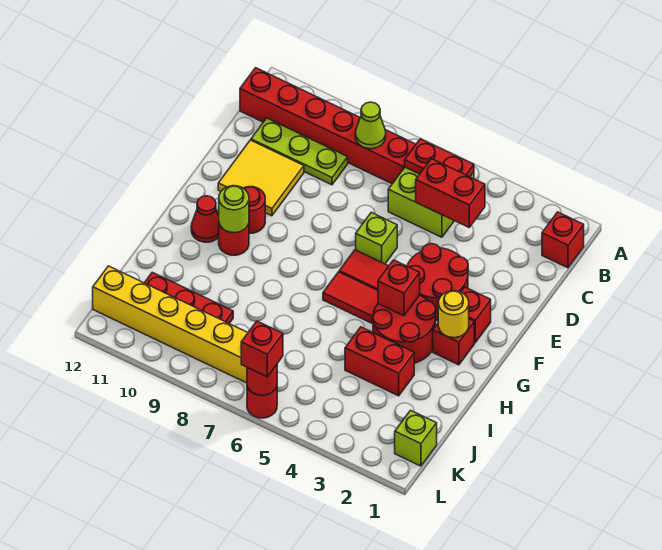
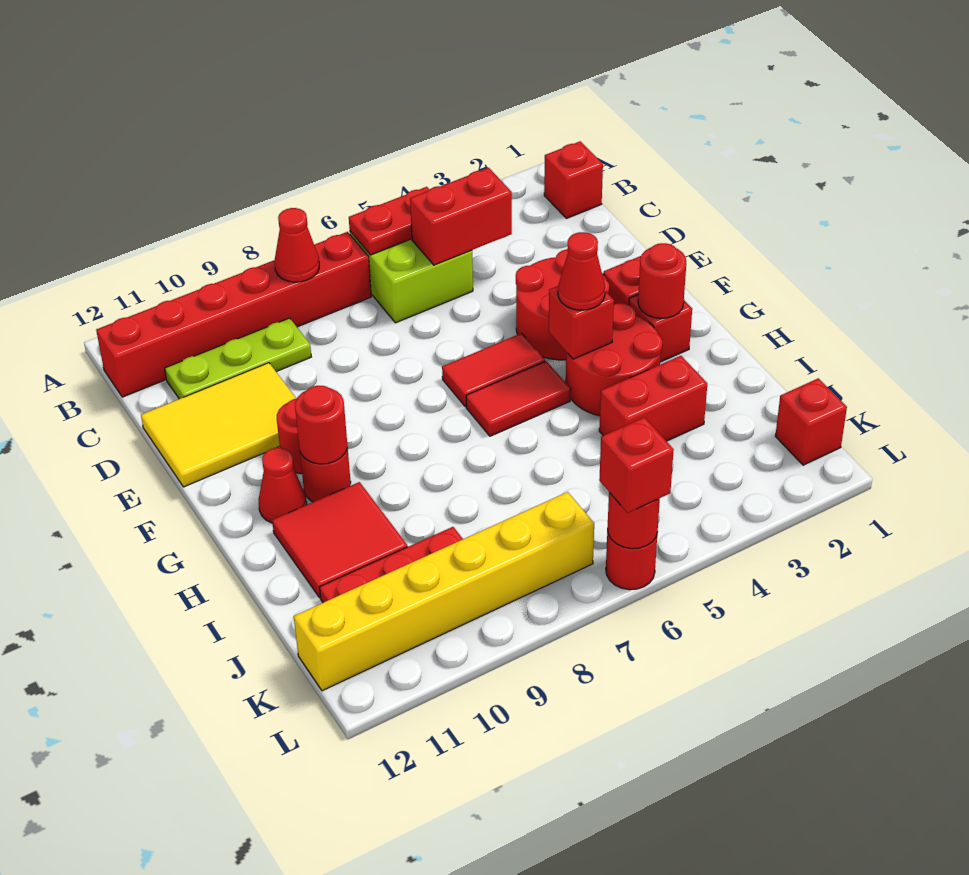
lime 1x1 cone [355,102,386,149] -> red 1x1 cone [275,208,319,282]
yellow 2x2 tile [218,140,304,216] -> yellow 2x3 tile [141,363,296,487]
lime 1x1 brick [356,213,397,264] -> none
yellow 1x1 round brick [438,291,469,338] -> red 1x1 round brick [638,243,686,318]
none -> red 1x1 cone [558,232,605,310]
lime 1x1 round brick [219,186,249,233] -> red 1x1 round brick [295,386,347,464]
none -> red 2x2 tile [272,482,408,598]
lime 1x1 brick [395,410,437,466] -> red 1x1 brick [775,378,847,465]

